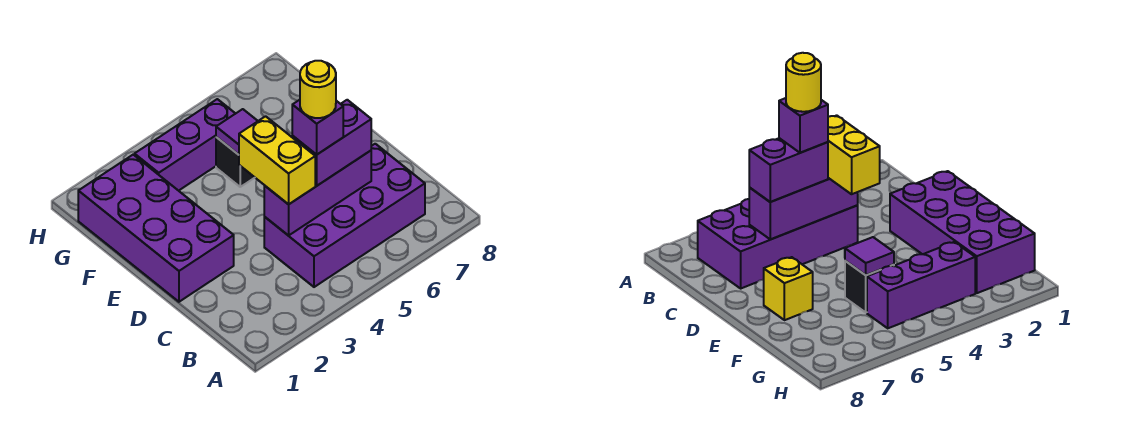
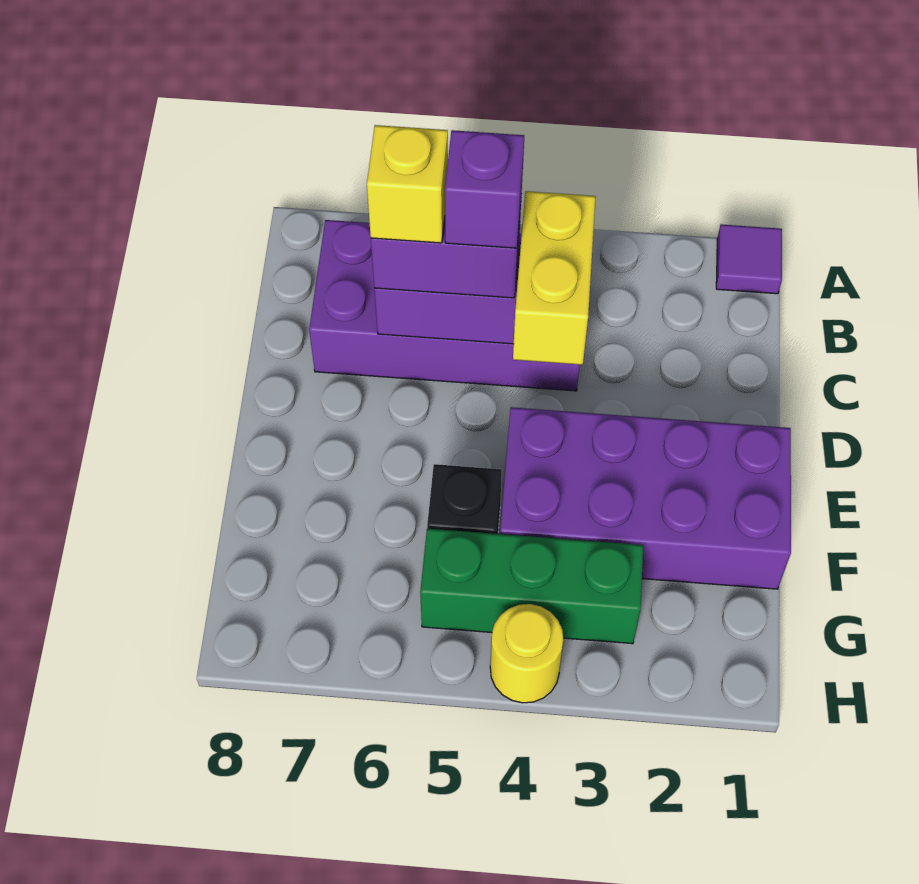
yellow 1x1 round brick [300,61,336,118] -> yellow 1x1 round brick moved to [490,604,563,703]
purple 2x4 brick [78,155,234,302] -> purple 2x4 brick turned to [500,407,791,589]
yellow 1x1 brick [764,257,813,320] -> yellow 1x1 brick moved to [367,125,448,243]
purple 1x1 tile [216,109,258,155] -> purple 1x1 tile moved to [716,224,782,294]
purple 1x3 brick [135,99,235,191] -> green 1x3 brick [420,529,643,644]

